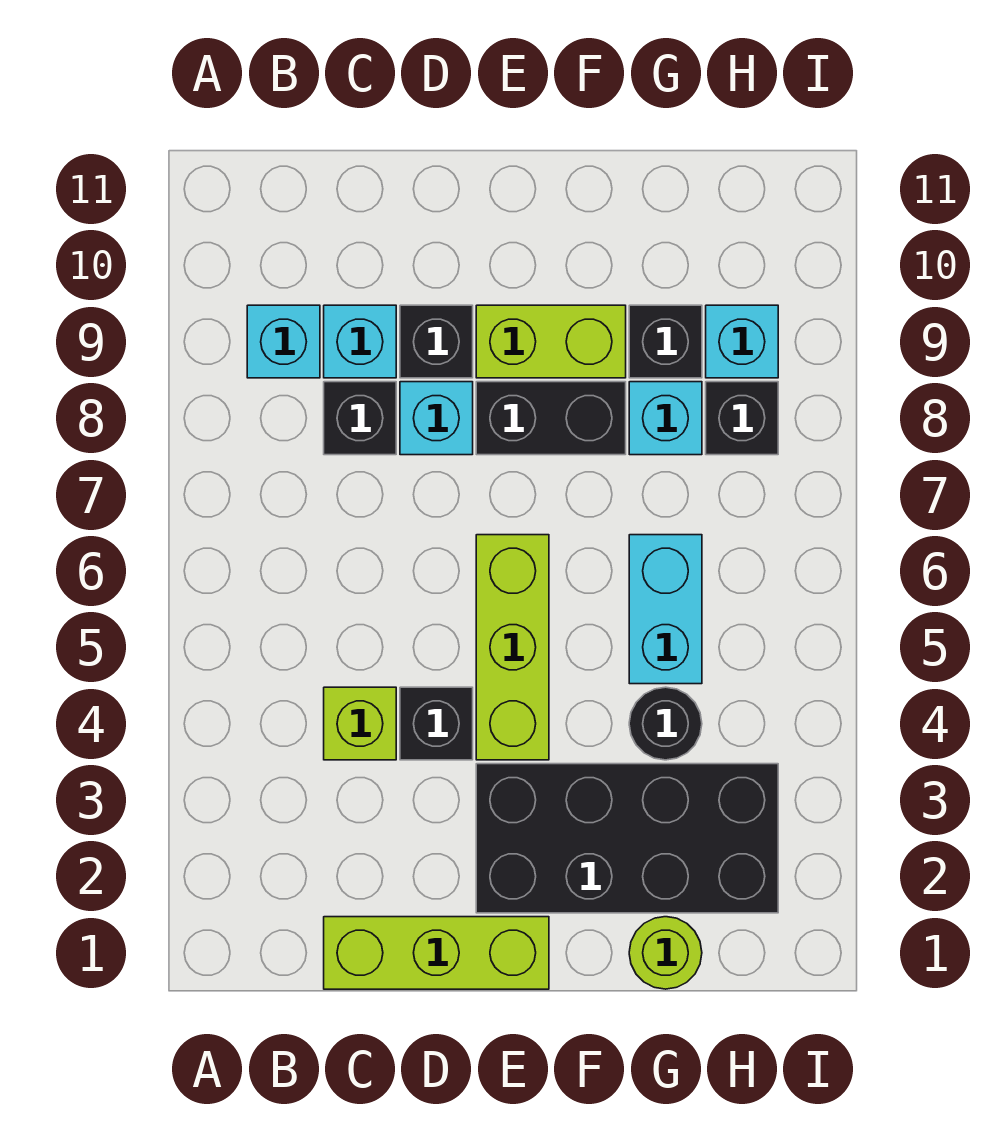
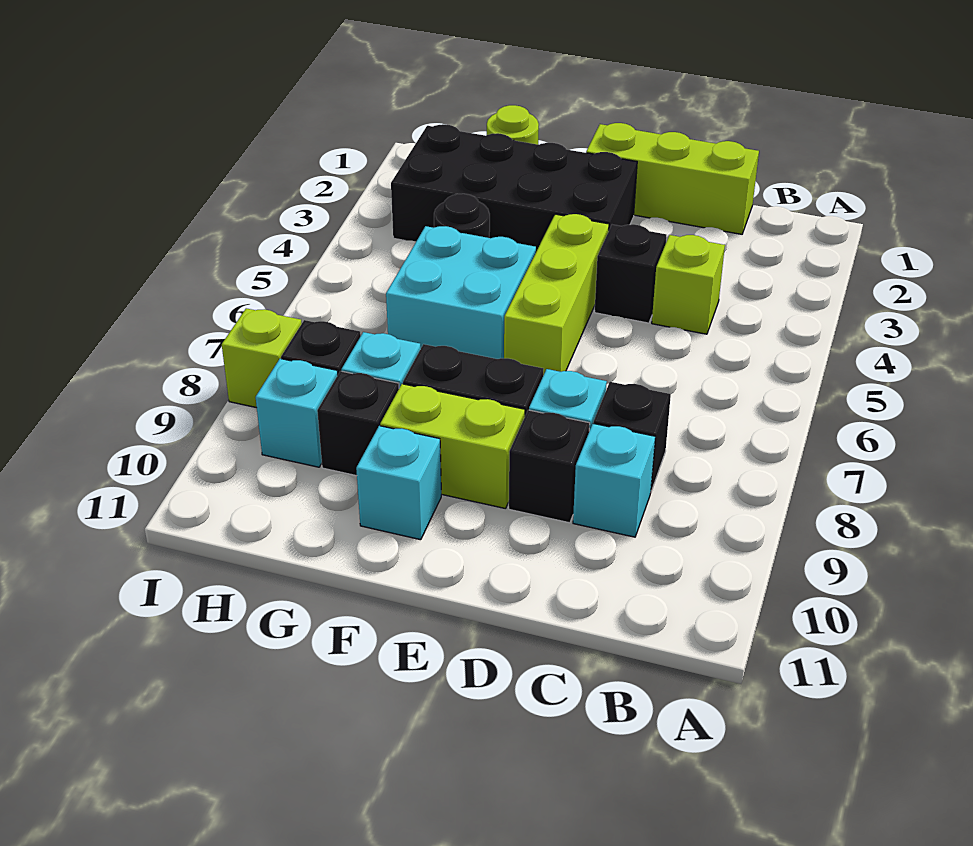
cyan 1x1 brick [247,305,320,378] -> cyan 1x1 brick moved to [356,426,441,540]
cyan 1x2 brick [629,535,702,684] -> cyan 2x2 brick [386,226,536,359]
none -> lime 1x1 brick [222,308,302,408]

